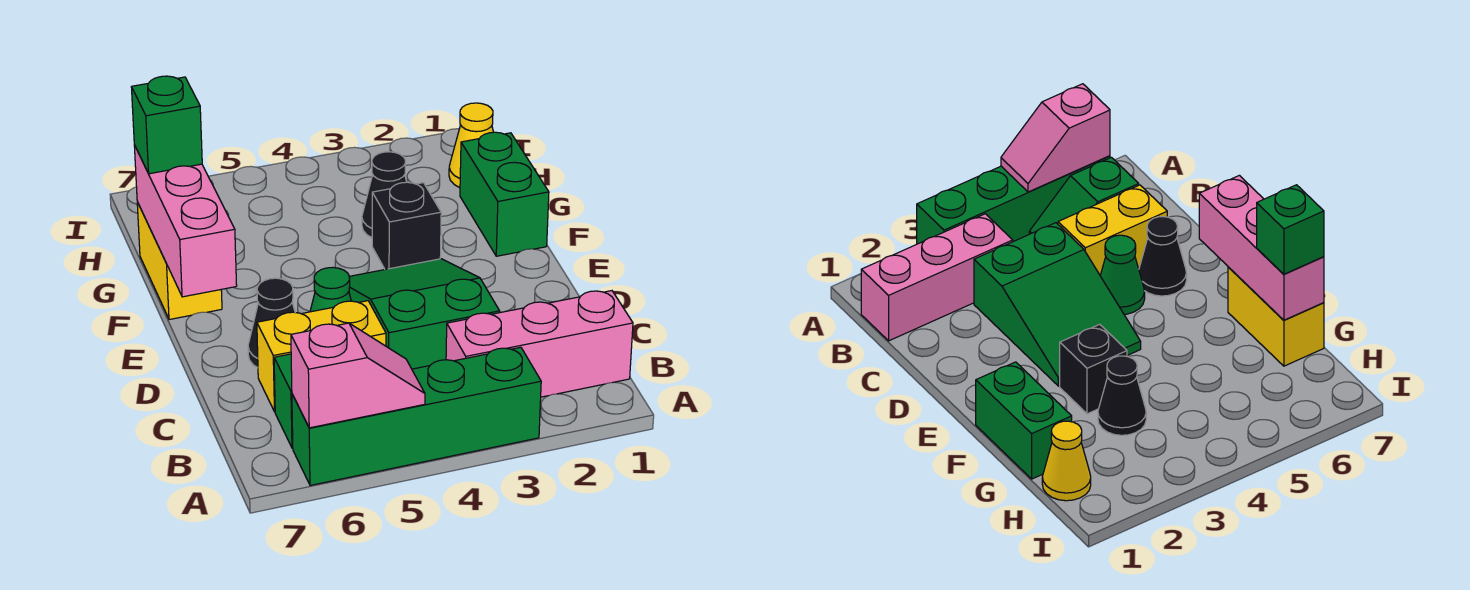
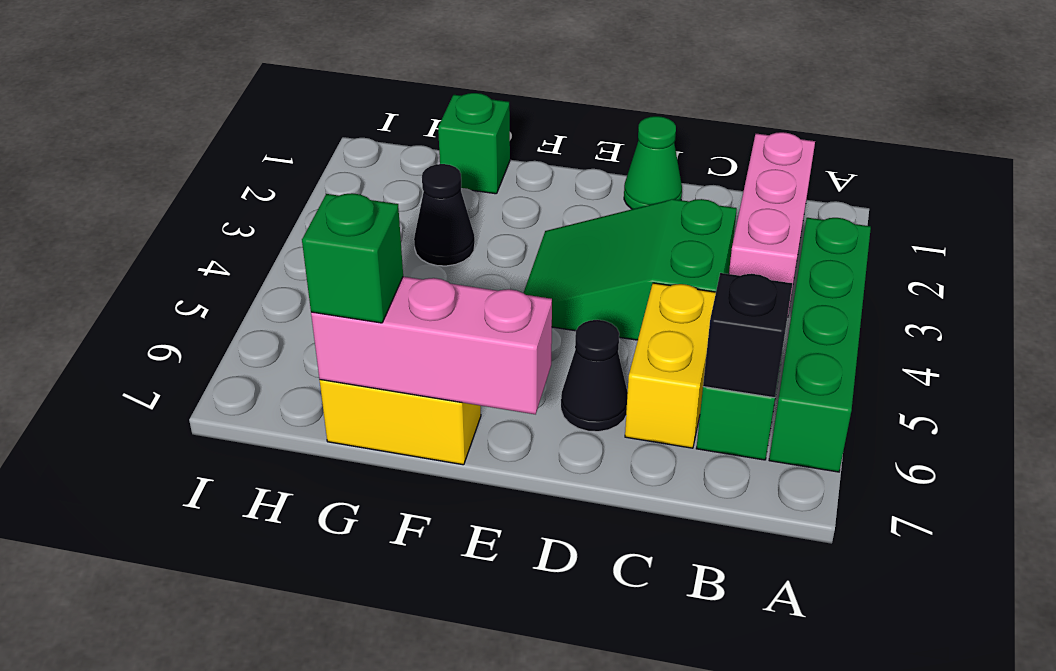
pink 1x2 slope [291,323,425,428] -> none
green 1x1 cone [310,267,351,312] -> green 1x1 cone moved to [624,116,682,209]
green 1x2 brick [460,132,549,256] -> green 1x1 brick [438,93,510,194]
black 1x1 brick [372,182,441,269] -> black 1x1 brick moved to [703,273,792,398]
yellow 1x1 cone [449,103,493,188] -> none

